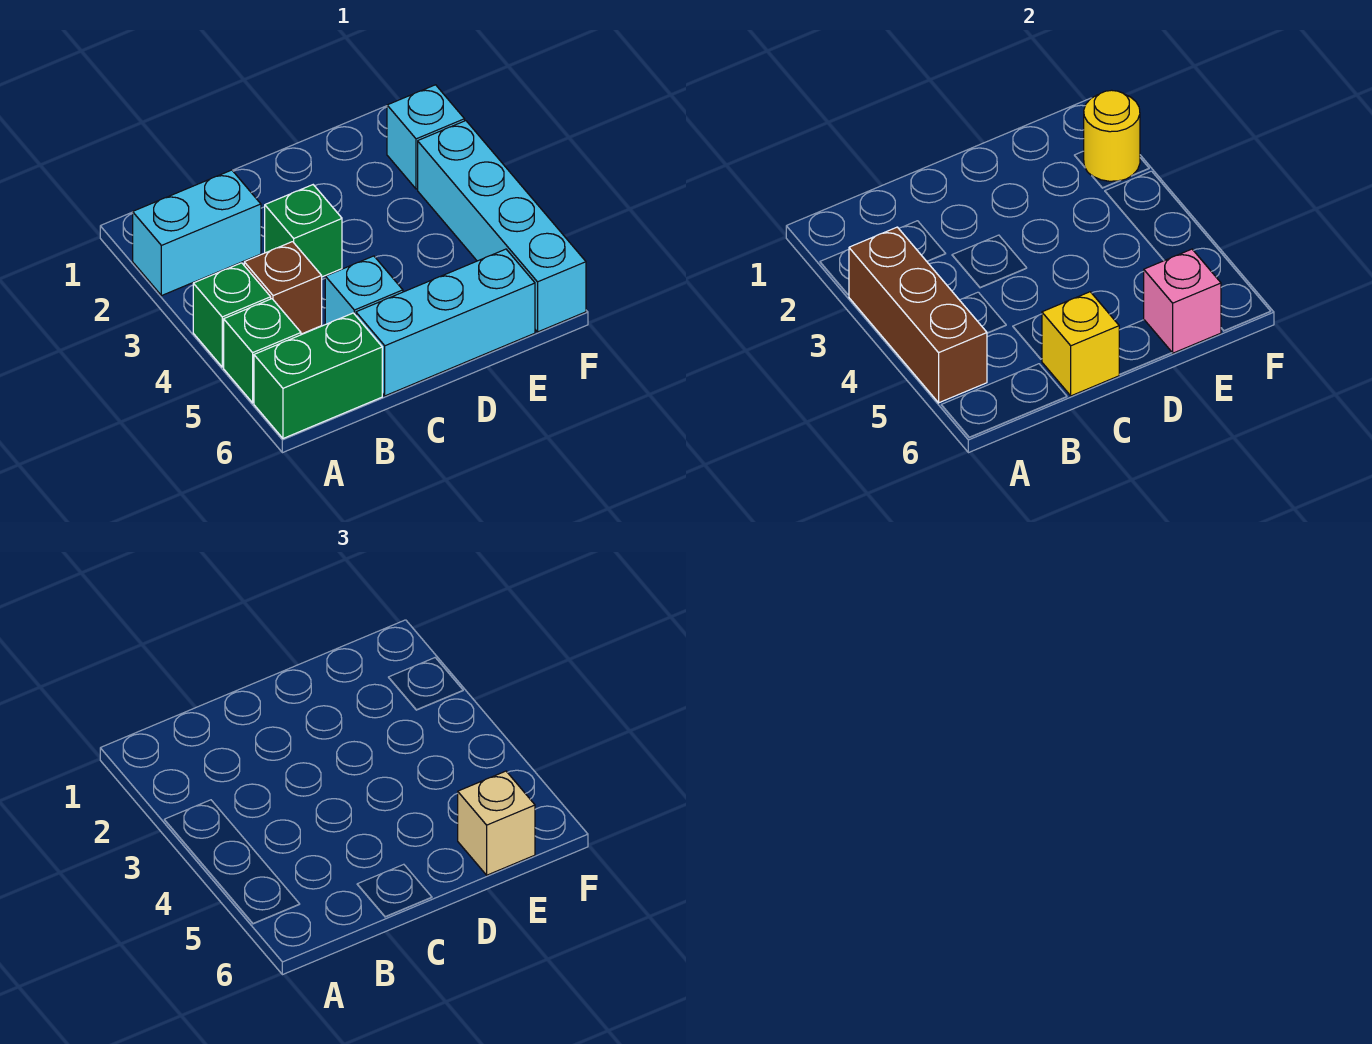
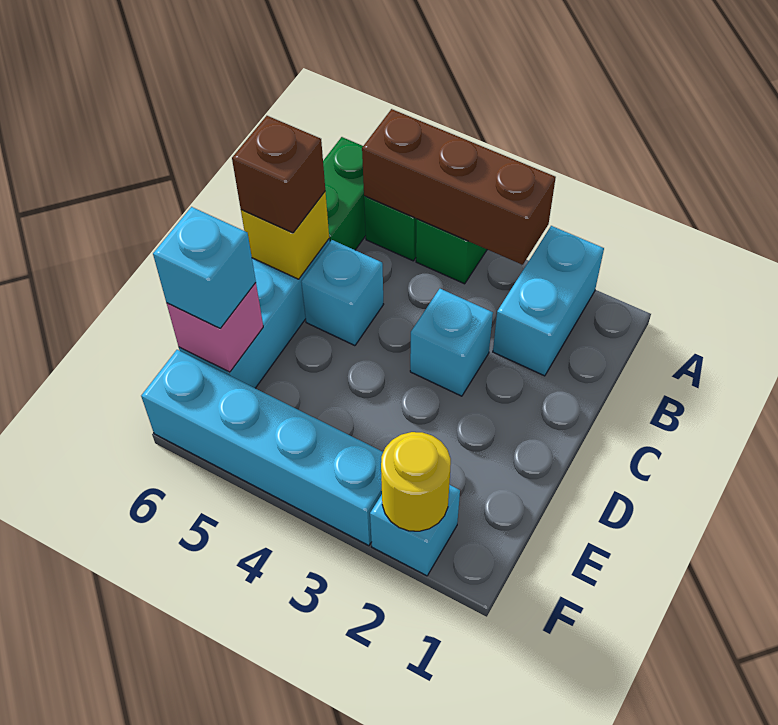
brown 1x1 brick [244,242,322,334] -> brown 1x1 brick moved to [232,116,325,233]
green 1x1 brick [265,185,342,277] -> cyan 1x1 brick [410,289,493,396]
tan 1x1 brick [458,771,535,875] -> cyan 1x1 brick [153,207,256,328]

